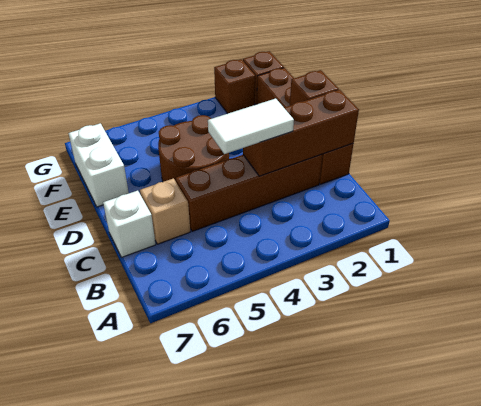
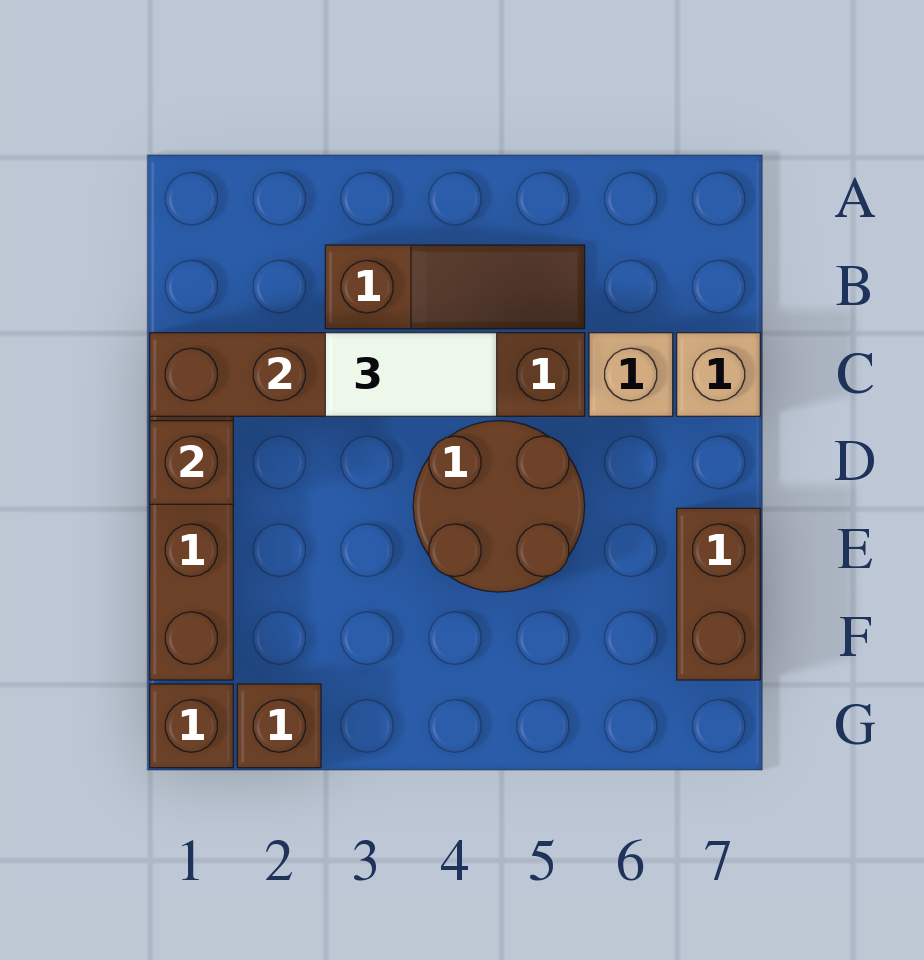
none -> brown 1x3 slope [325,245,585,329]
white 1x1 brick [103,191,156,257] -> tan 1x1 brick [677,333,760,416]
white 1x2 brick [68,123,129,207] -> brown 1x2 brick [677,508,760,680]

